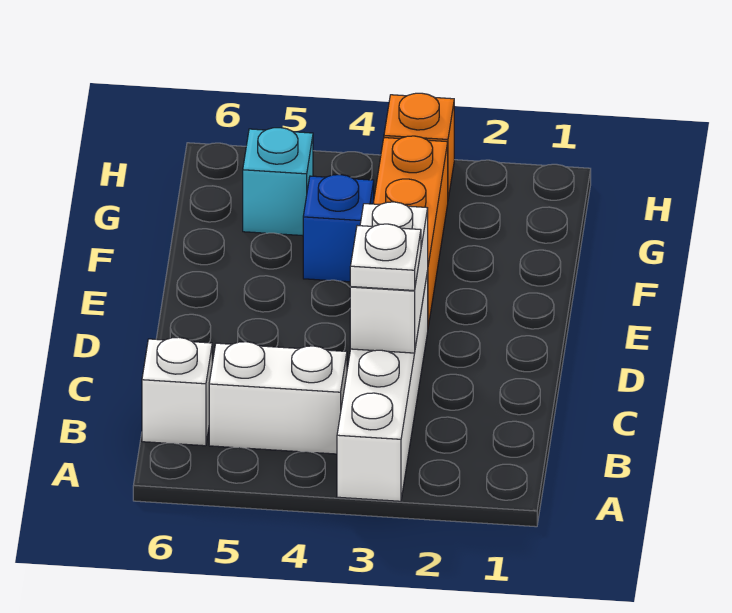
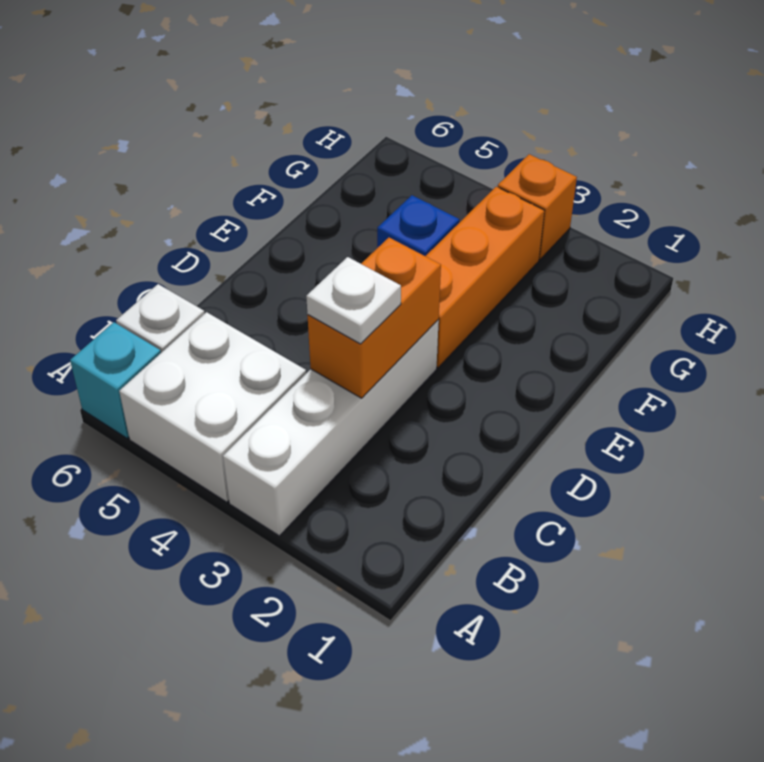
white 1x2 brick [209,342,347,454] -> white 2x2 brick [119,312,306,502]
white 1x2 brick [350,202,428,353] -> orange 1x2 brick [307,238,441,398]
cyan 1x1 brick [243,128,313,236] -> cyan 1x1 brick moved to [70,322,161,438]

